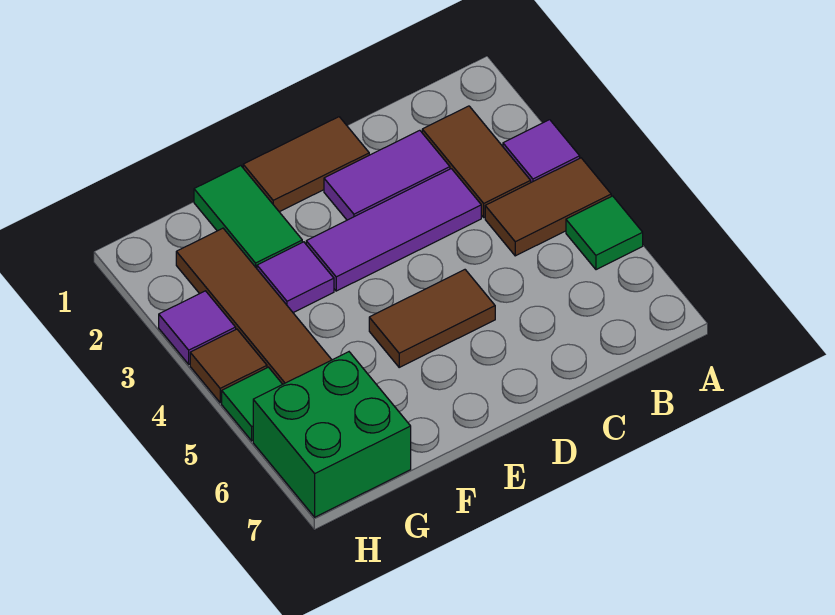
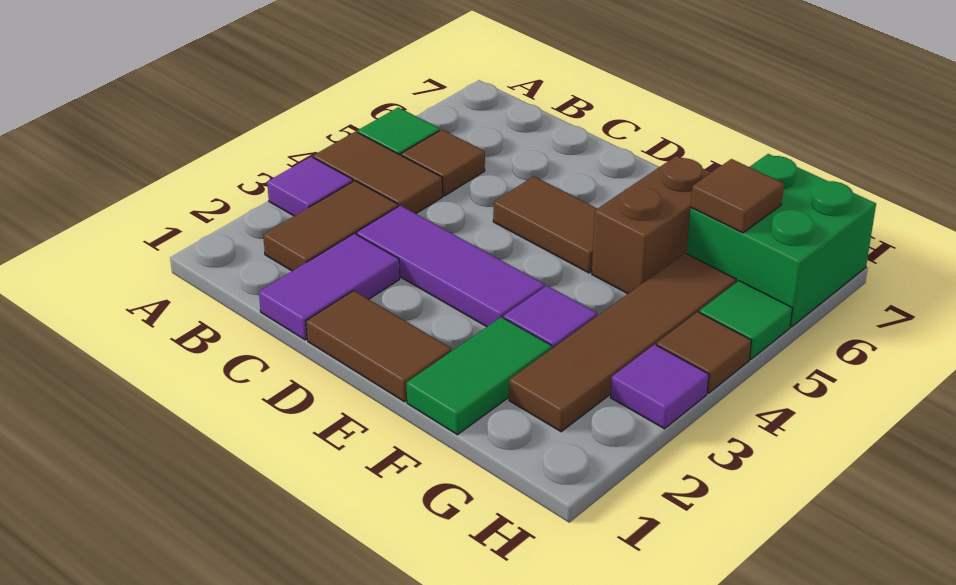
none -> brown 1x1 tile [401,130,485,196]
purple 1x2 tile [324,130,450,220] -> purple 1x2 tile turned to [259,233,400,340]
none -> brown 1x2 brick [592,156,711,294]
none -> brown 1x1 tile [691,159,784,233]

